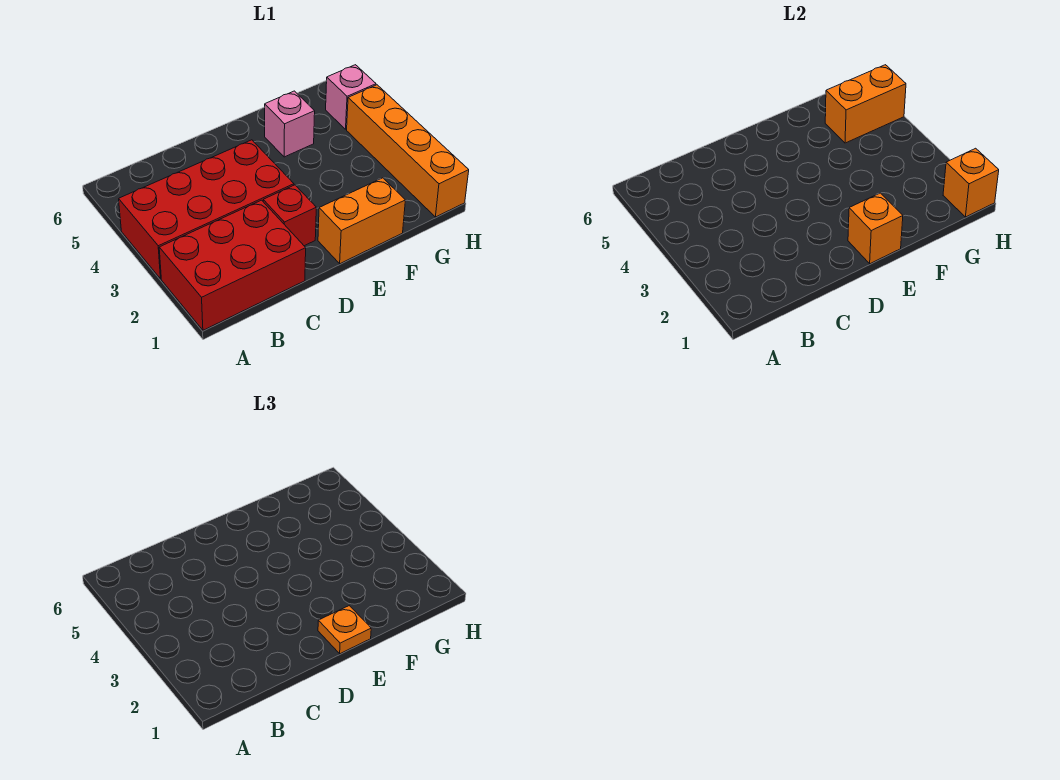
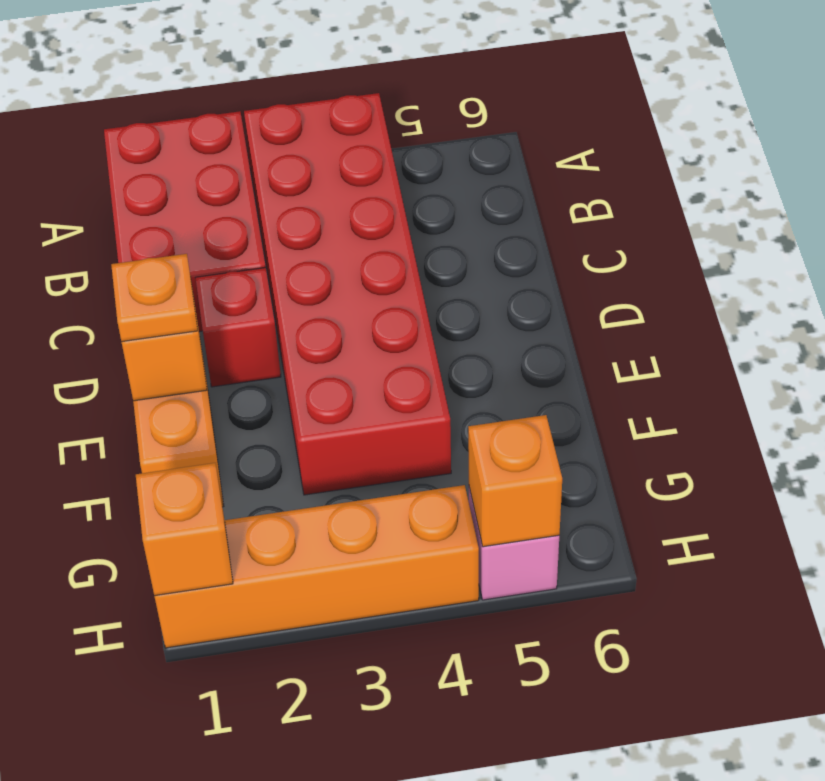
red 2x4 brick [119,140,294,279] -> red 2x6 brick [244,93,451,495]
pink 1x1 brick [265,91,315,157] -> none
orange 1x2 brick [825,65,906,143] -> orange 1x1 brick [468,415,562,547]

